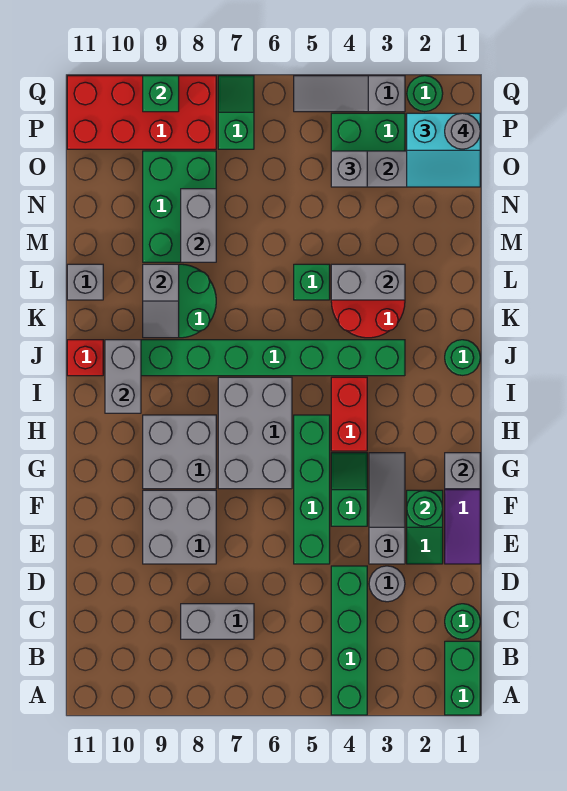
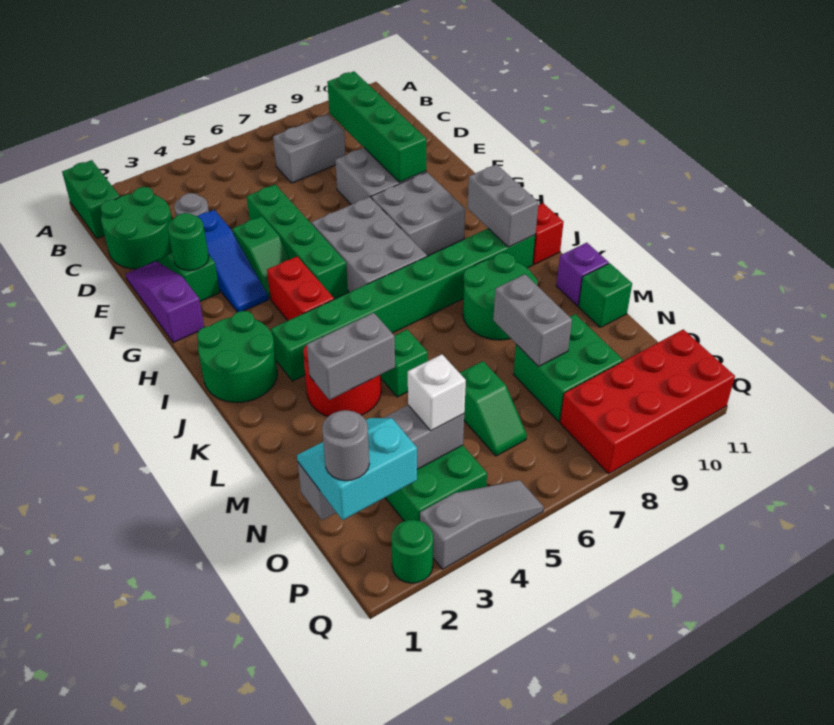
green 1x4 brick [331,566,367,715] -> green 1x4 brick moved to [327,71,426,182]
green 1x1 round brick [445,604,480,639] -> green 2x2 round brick [100,187,172,269]
grey 1x3 slope [369,453,405,564] -> blue 1x3 slope [197,210,268,312]
grey 1x1 brick [445,453,480,489] -> none
green 1x1 round brick [445,340,480,375] -> green 2x2 round brick [197,311,277,402]
grey 1x2 slope [143,264,179,338] -> none
grey 1x1 brick [67,264,103,300] -> purple 1x1 brick [556,243,609,306]
green 2x3 brick [143,151,216,262] -> green 2x2 brick [513,314,623,422]
grey 1x1 brick [331,151,367,187] -> white 1x1 brick [408,354,466,431]
green 1x2 slope [218,76,254,149] -> green 1x2 slope moved to [460,361,527,456]
green 1x1 brick [143,76,179,112] -> green 1x1 brick moved to [579,263,632,327]

